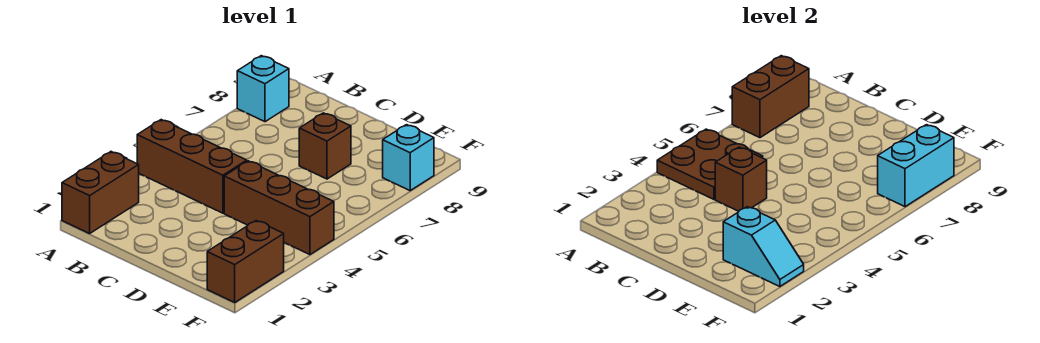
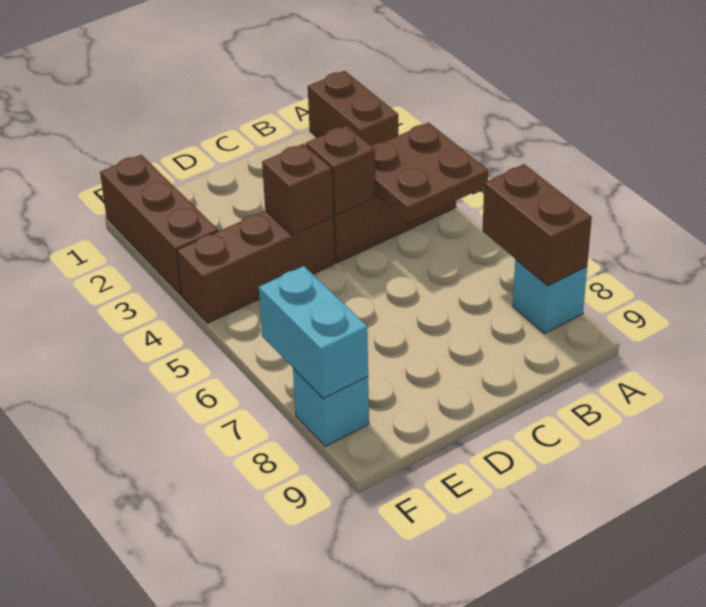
brown 1x1 brick [299,113,351,179] -> brown 1x1 brick moved to [262,144,333,235]
cyan 1x2 slope [723,207,804,287] -> none
brown 1x2 brick [207,221,284,302] -> brown 1x3 brick [100,155,218,295]

